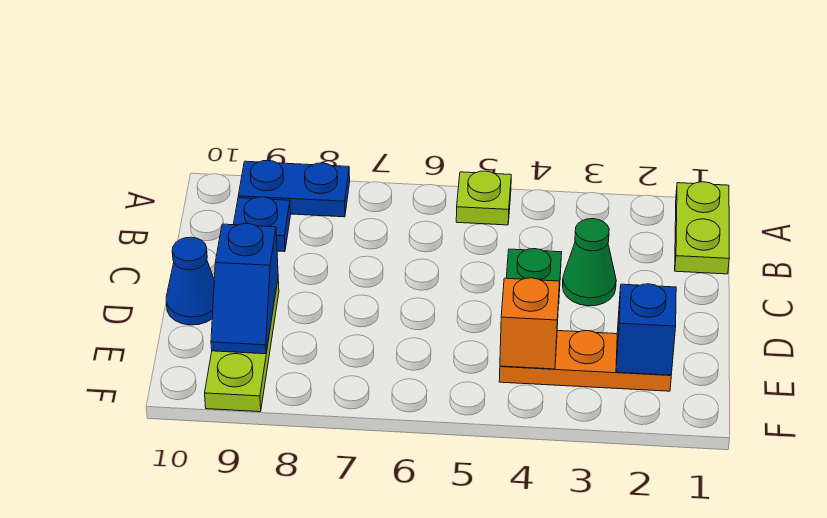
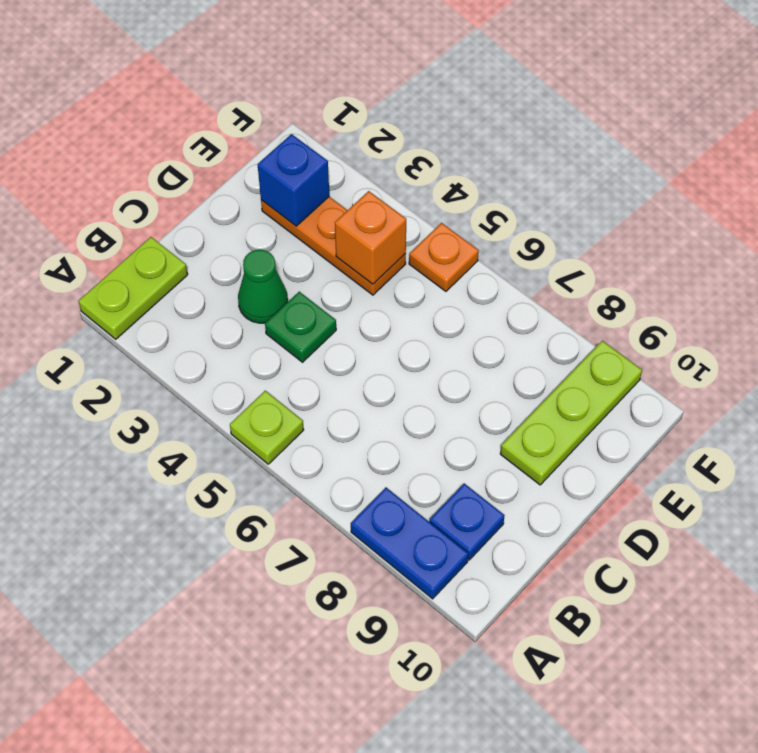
blue 1x2 slope [211,224,278,354] -> none
blue 1x1 cone [166,237,214,325] -> none
none -> orange 1x1 plate [409,223,479,291]

